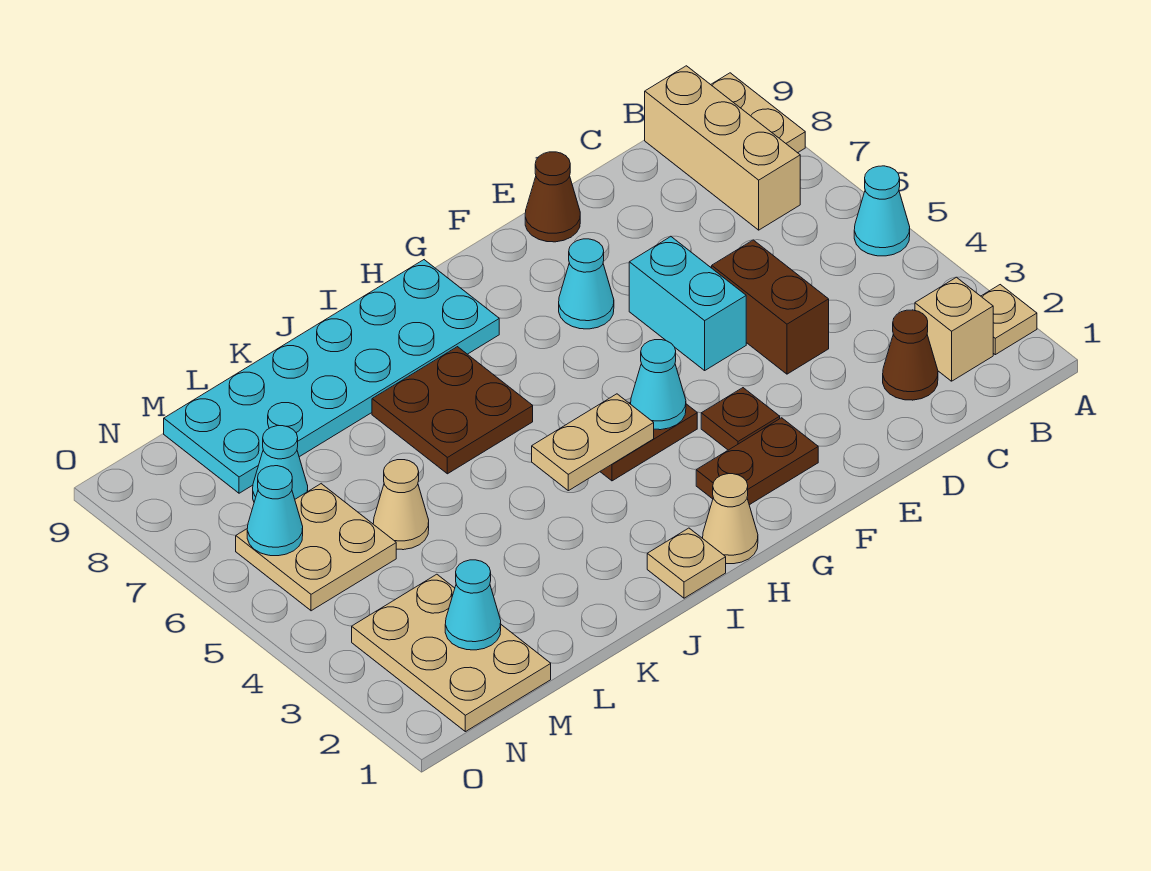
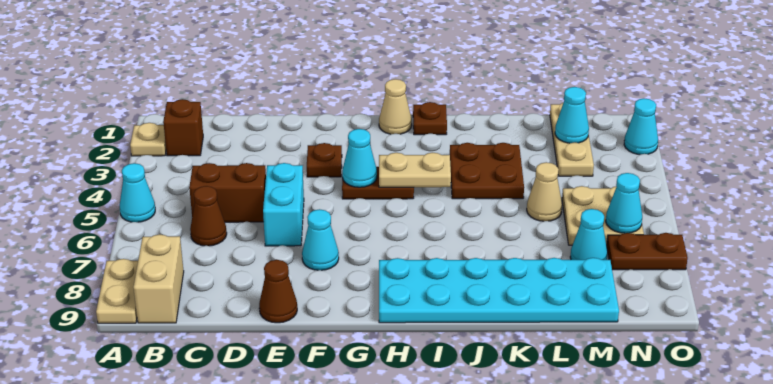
tan 1x1 brick [915,277,993,381] -> brown 1x1 brick [163,99,203,156]
tan 1x3 brick [645,66,800,230] -> tan 1x2 brick [133,234,184,323]
brown 1x1 cone [883,310,938,400] -> brown 1x1 cone moved to [190,186,227,246]
brown 1x2 brick [712,240,829,374] -> brown 1x2 brick turned to [189,163,266,222]
brown 1x2 plate [696,418,818,505] -> brown 1x2 plate moved to [607,233,688,270]
tan 1x1 plate [647,528,726,598] -> brown 1x1 plate [413,102,447,135]
brown 2x2 plate [372,347,533,474] -> brown 2x2 plate moved to [450,143,524,199]
tan 2x3 plate [352,574,551,732] -> tan 1x3 plate [550,103,594,176]
none -> cyan 1x1 cone [624,98,658,155]

